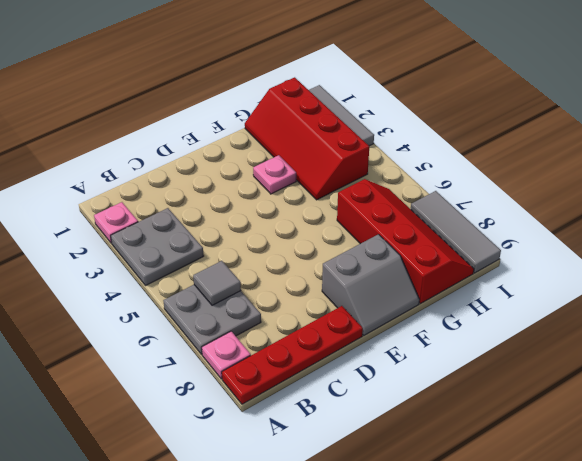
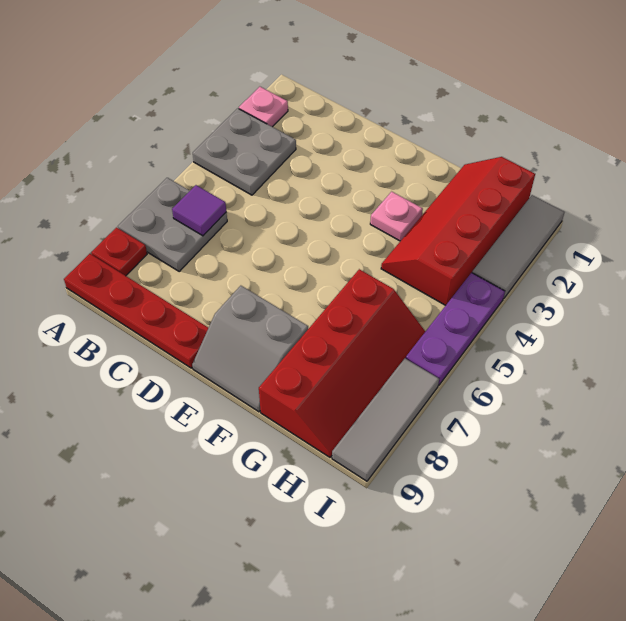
pink 1x1 plate [202,331,251,379] -> red 1x1 plate [91,228,147,276]
grey 1x1 tile [193,261,241,305] -> purple 1x1 tile [172,185,226,236]
none -> purple 1x3 plate [406,273,505,385]

